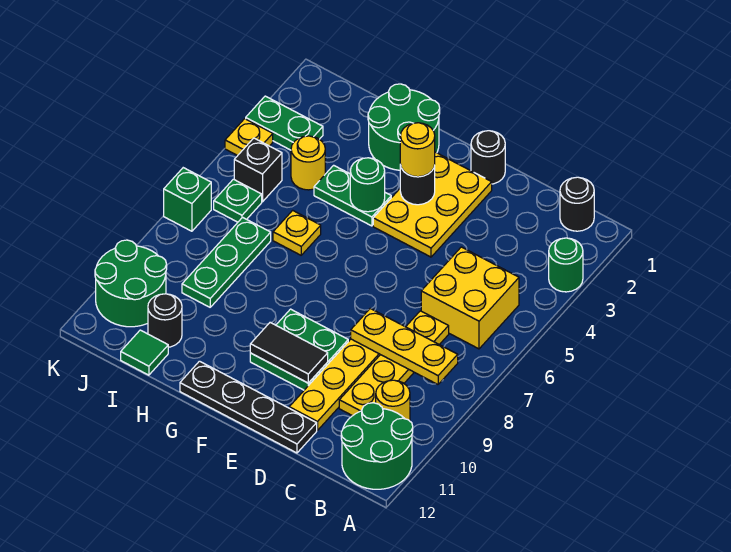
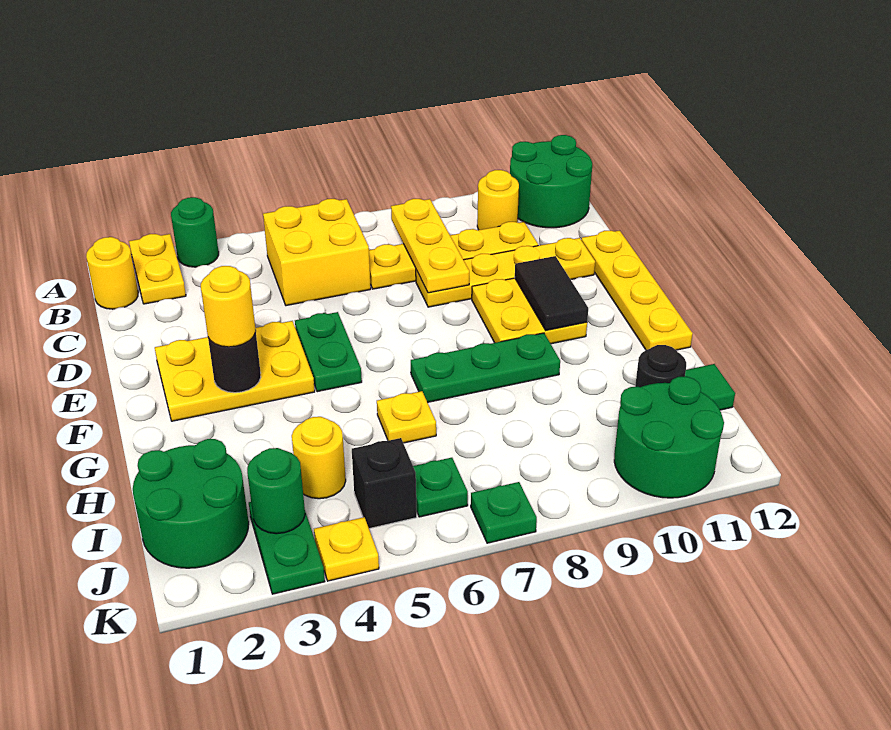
none -> yellow 1x2 plate [129,234,186,304]
black 1x1 round brick [560,177,594,231] -> yellow 1x1 round brick [86,237,138,309]
black 1x4 plate [180,361,317,453] -> yellow 1x4 plate [581,231,693,350]
black 1x1 round brick [471,131,505,184] -> none
green 2x2 plate [250,309,348,390] -> yellow 2x2 plate [472,278,587,344]
green 2x2 round brick [368,84,440,170] -> green 2x2 round brick moved to [133,439,249,568]
green 1x2 plate [314,165,391,226] -> green 1x2 plate moved to [295,312,362,392]
green 1x1 round brick [350,158,385,212] -> green 1x1 round brick moved to [247,448,305,534]
green 1x3 plate [182,217,271,307] -> green 1x3 plate moved to [411,333,560,402]
green 1x1 brick [164,168,211,231] -> green 1x1 plate [471,482,537,543]

